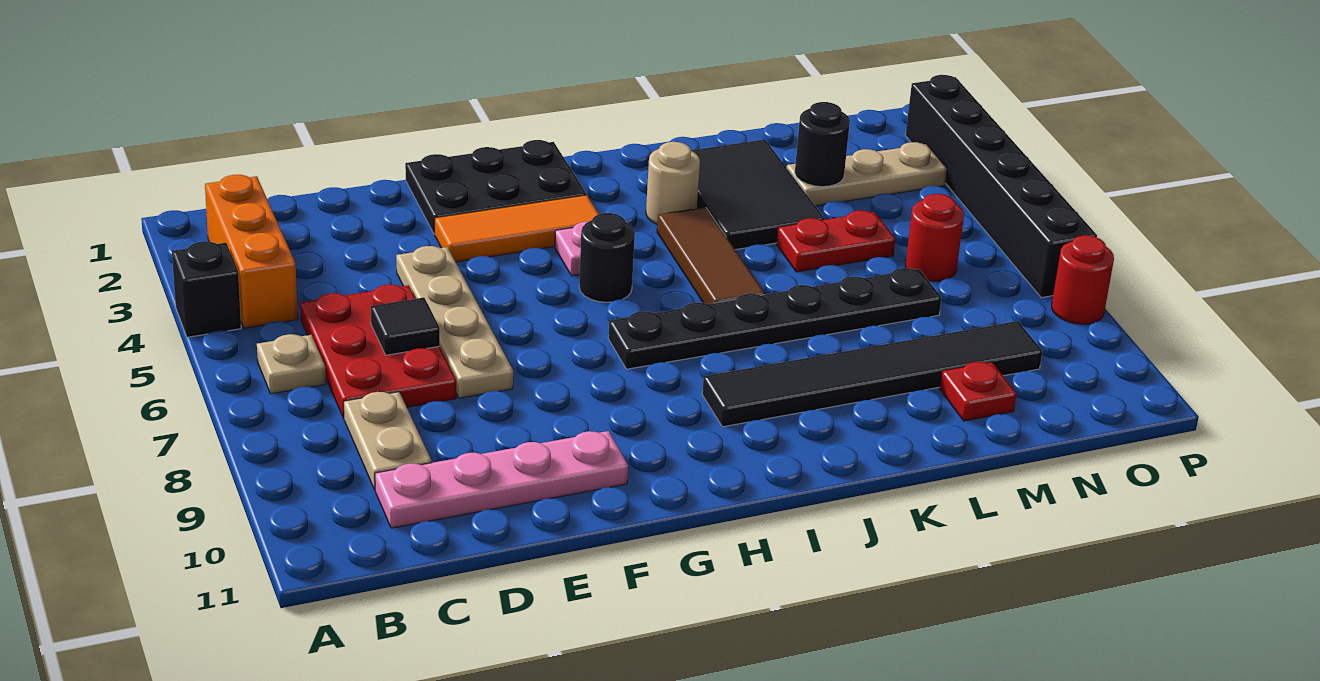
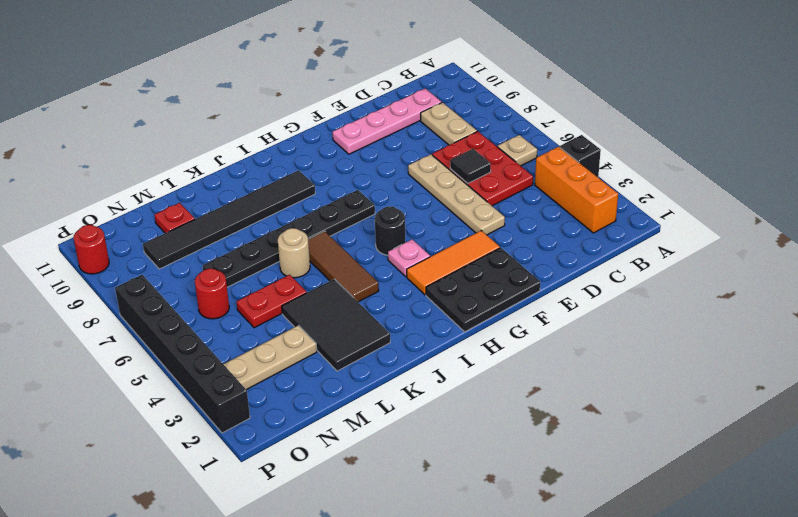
tan 1x1 round brick [646,142,700,224] -> tan 1x1 round brick moved to [278,228,310,278]
black 1x1 round brick [795,102,850,187] -> none
red 1x1 round brick [1052,235,1114,324] -> red 1x1 round brick moved to [74,225,109,274]

